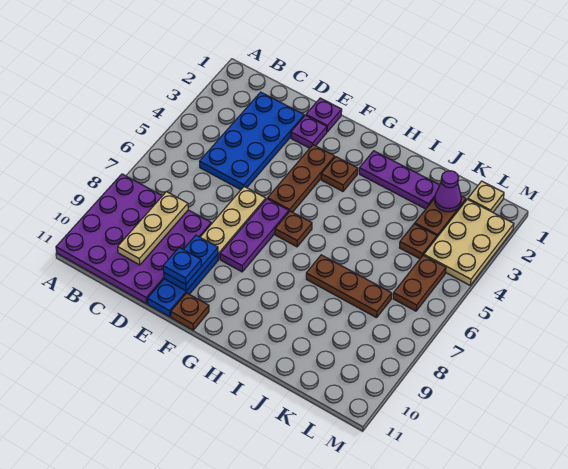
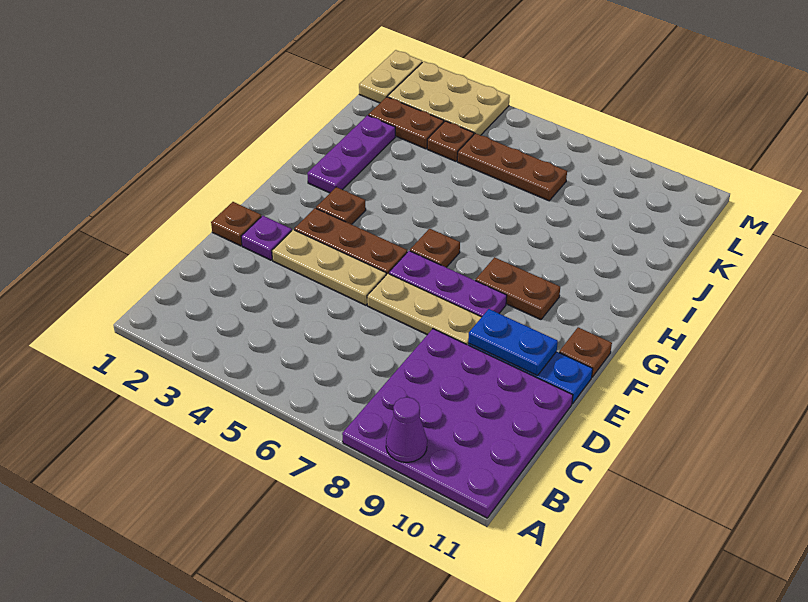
blue 2x4 plate [200,92,304,190] -> none
tan 1x3 plate [118,192,188,265] -> tan 1x3 plate moved to [272,230,386,305]
purple 1x1 plate [306,98,342,132] -> brown 1x1 plate [211,202,261,246]
blue 1x1 plate [163,248,202,284] -> none
brown 1x3 plate [306,255,392,318] -> brown 1x3 plate turned to [457,133,567,201]
purple 1x1 cone [435,171,461,212] -> purple 1x1 cone moved to [386,397,427,462]
tan 1x1 plate [468,181,504,212] -> tan 1x2 plate [359,50,422,103]
brown 1x2 plate [393,255,446,311] -> brown 1x2 plate moved to [475,257,560,320]

